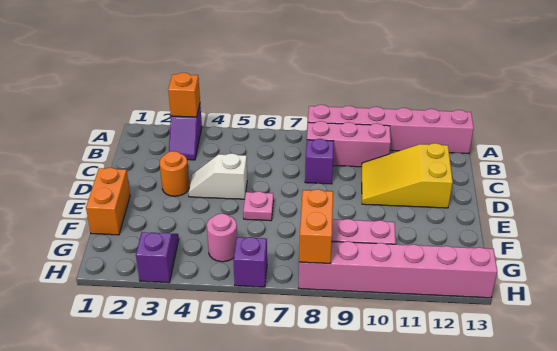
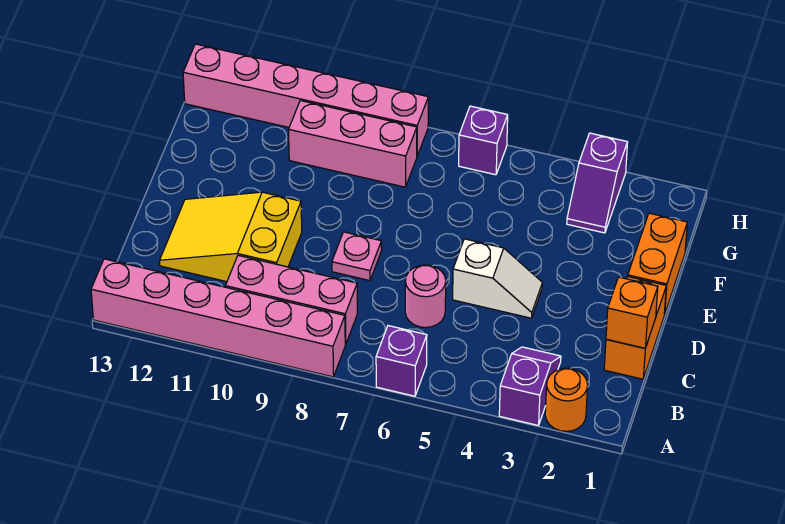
orange 1x1 brick [168,73,200,117] -> orange 1x1 brick moved to [606,277,658,348]
purple 1x1 brick [305,139,334,184] -> purple 1x1 brick moved to [376,326,427,396]
yellow 2x3 slope [362,143,453,208] -> yellow 2x3 slope turned to [160,192,302,282]
orange 1x1 round brick [160,151,189,196] -> orange 1x1 round brick moved to [545,368,588,431]
pink 1x1 plate [243,192,274,221] -> pink 1x1 plate moved to [332,232,382,281]
pink 1x1 round brick [207,213,237,262] -> pink 1x1 round brick moved to [405,265,446,328]
orange 1x2 brick [299,189,333,264] -> orange 1x2 brick moved to [604,277,666,379]

